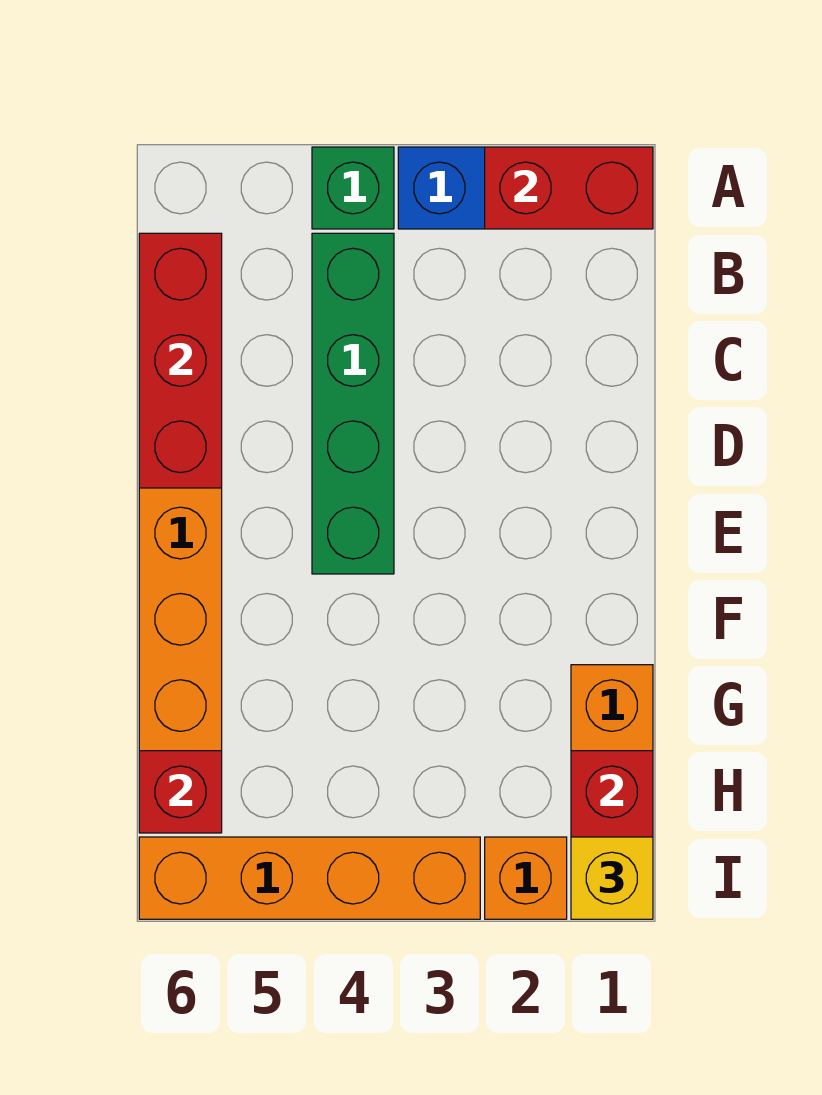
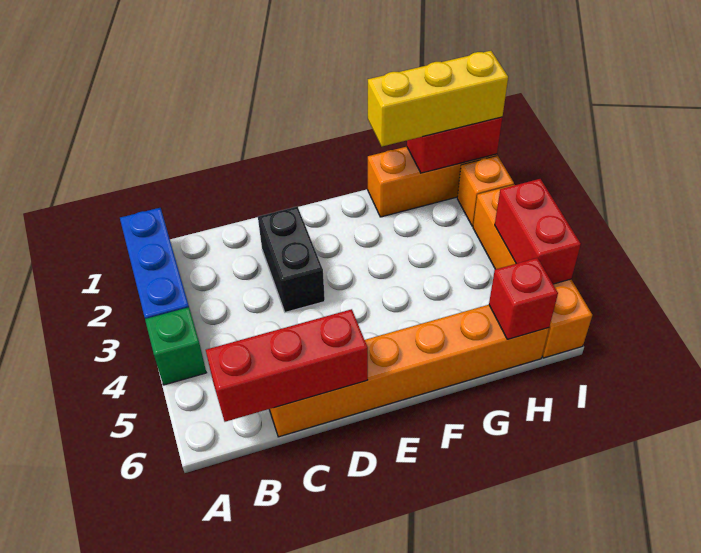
red 1x2 brick [485,147,653,229] -> red 1x2 brick moved to [495,179,581,284]
green 1x4 brick [312,233,394,574] -> none
none -> black 1x2 brick [258,207,325,312]
yellow 1x1 brick [571,837,653,919] -> yellow 1x3 brick [368,51,508,146]

